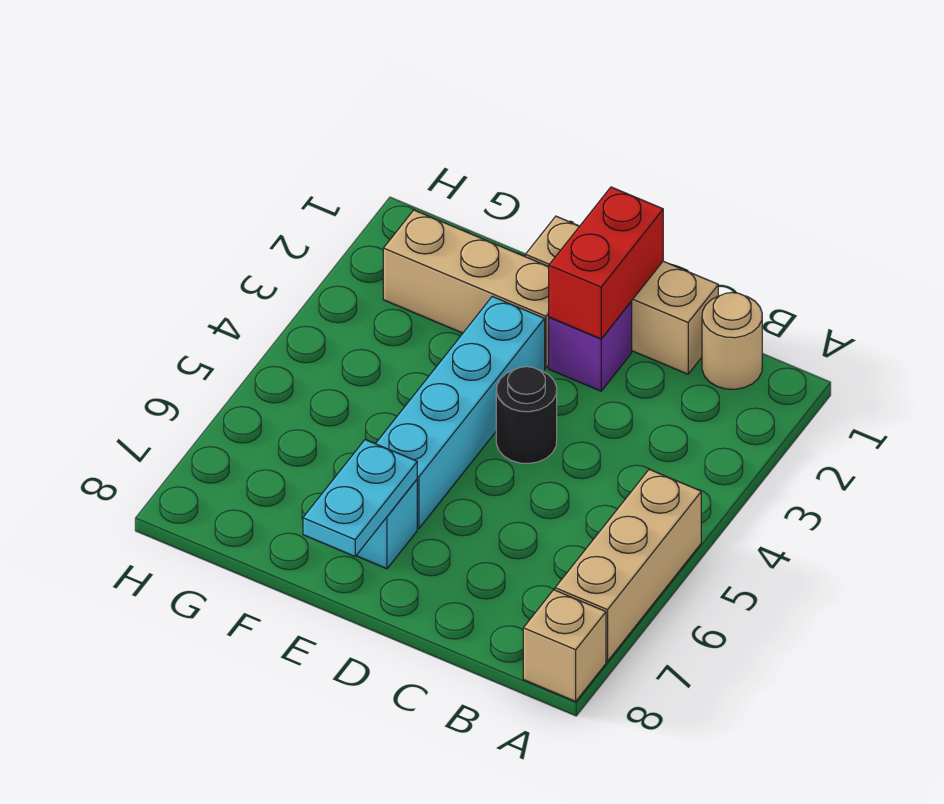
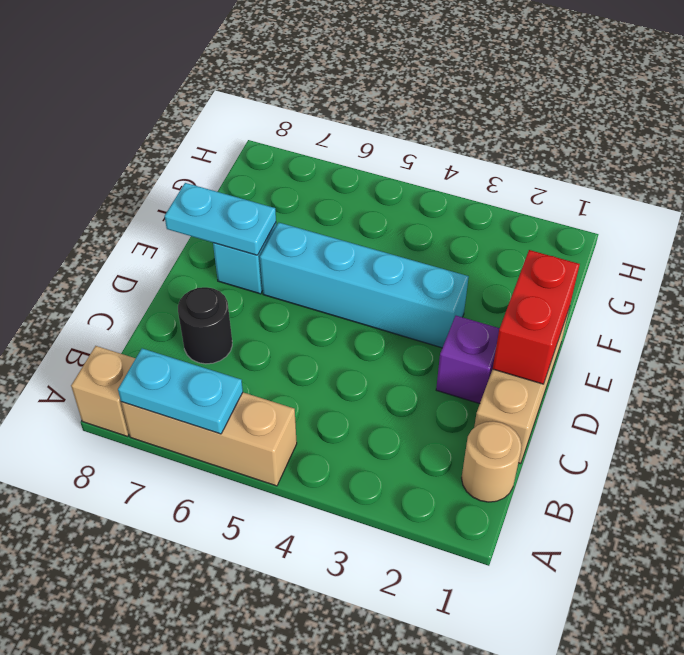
none -> cyan 1x2 plate [118,348,243,434]
red 1x2 brick [549,187,663,339] -> red 1x2 brick turned to [493,250,580,384]
black 1x1 round brick [496,367,557,463] -> black 1x1 round brick moved to [178,287,232,364]
tan 1x3 brick [383,210,549,368] -> none

